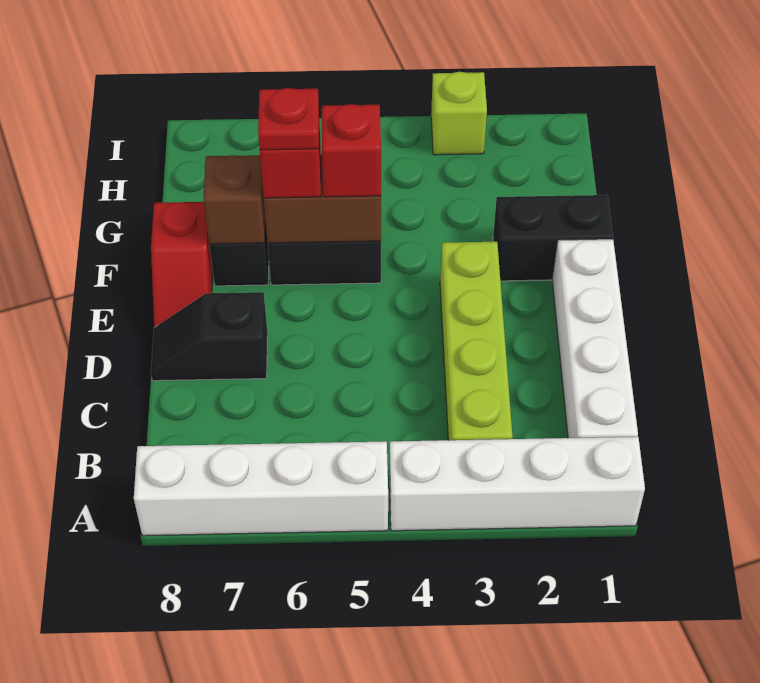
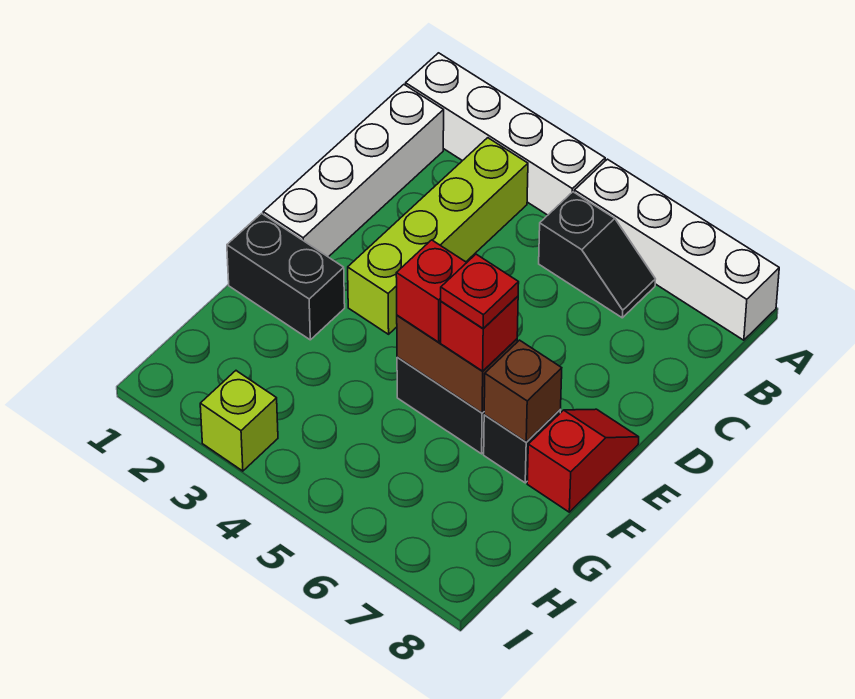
black 1x2 slope [151,292,267,381] -> black 1x2 slope moved to [539,192,655,318]

